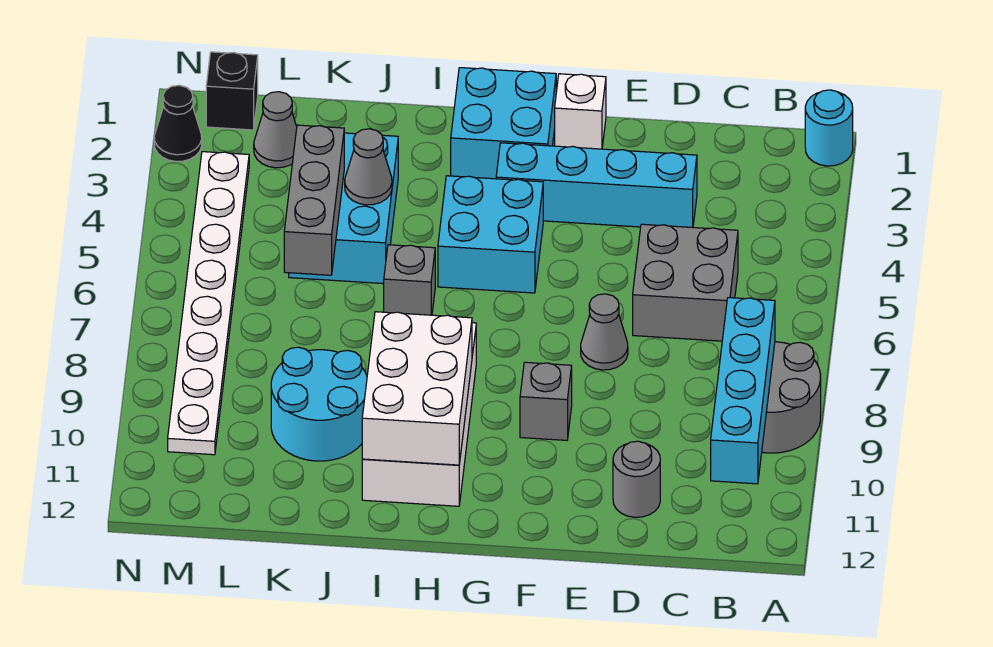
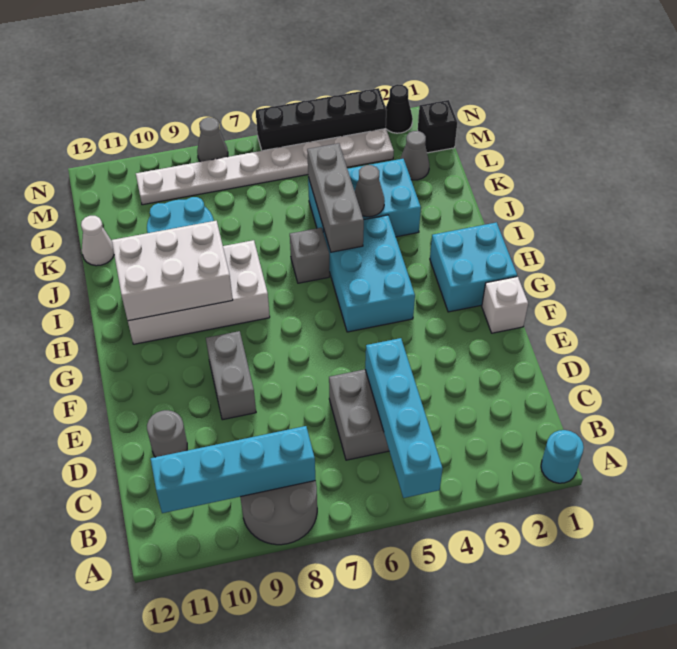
cyan 1x4 brick [496,143,697,227] -> cyan 1x4 brick moved to [365,338,443,498]
grey 1x1 cone [581,294,628,370] -> grey 1x1 cone moved to [197,117,228,162]
grey 1x1 brick [520,362,572,440] -> grey 1x2 brick [206,331,256,420]
cyan 2x2 brick [438,176,543,293] -> cyan 2x3 brick [323,215,415,332]
grey 1x3 brick [284,125,344,275] -> grey 1x3 brick turned to [307,143,364,252]
none -> white 1x1 cone [81,216,114,266]
none -> black 1x4 brick [256,88,386,151]

